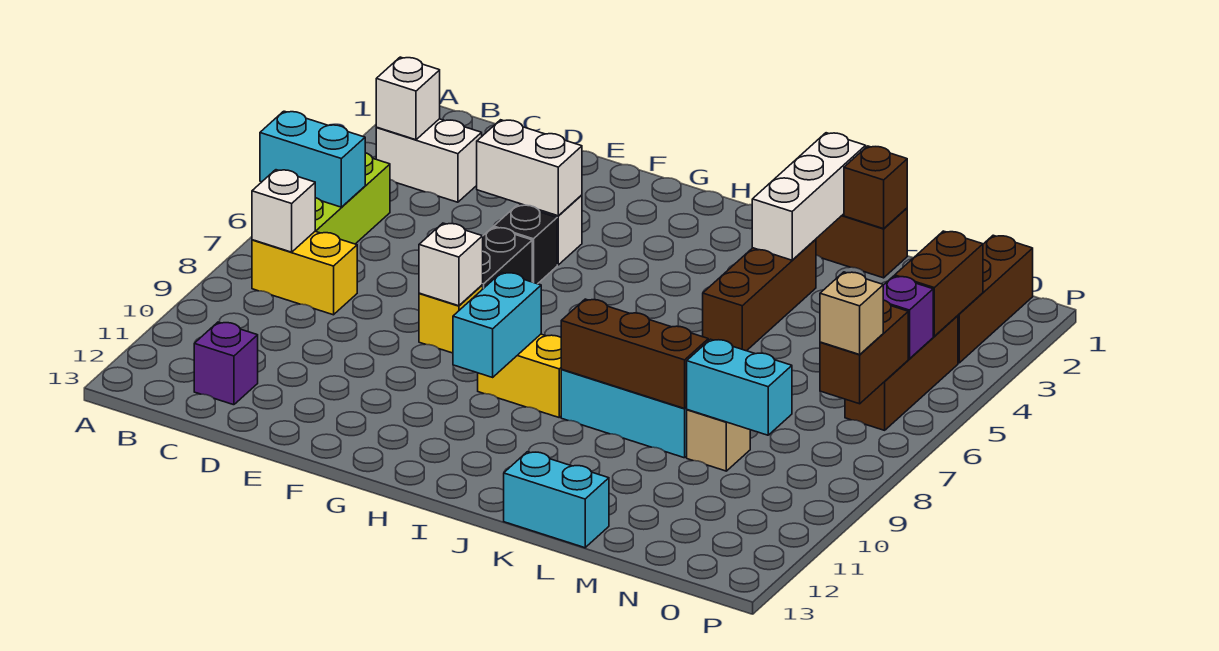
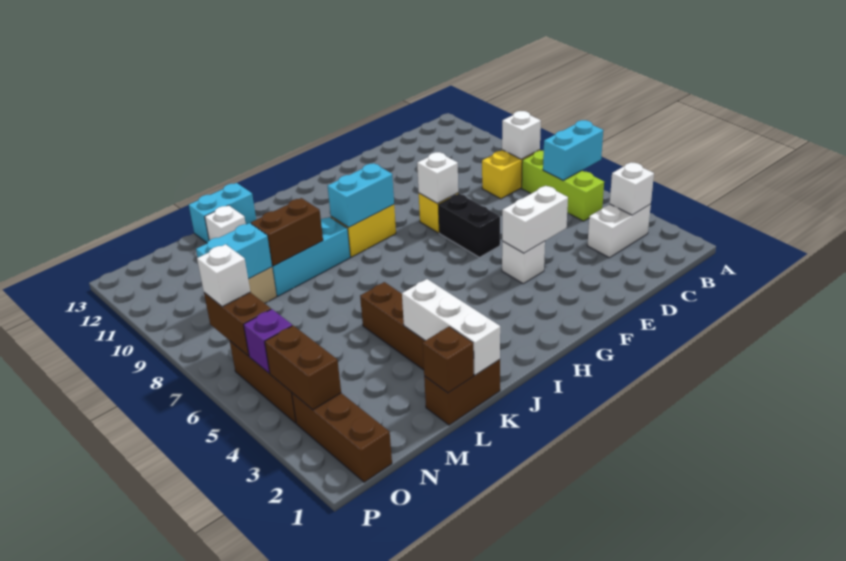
purple 1x1 brick [194,322,258,405] -> none
black 1x1 brick [494,205,557,284] -> none
cyan 1x2 brick [453,272,541,377] -> cyan 1x2 brick turned to [328,163,394,227]
brown 1x3 brick [561,299,708,409] -> brown 1x2 brick [251,198,323,266]
none -> white 1x1 brick [205,205,246,240]
tan 1x1 brick [820,272,883,355] -> white 1x1 brick [197,244,250,307]

